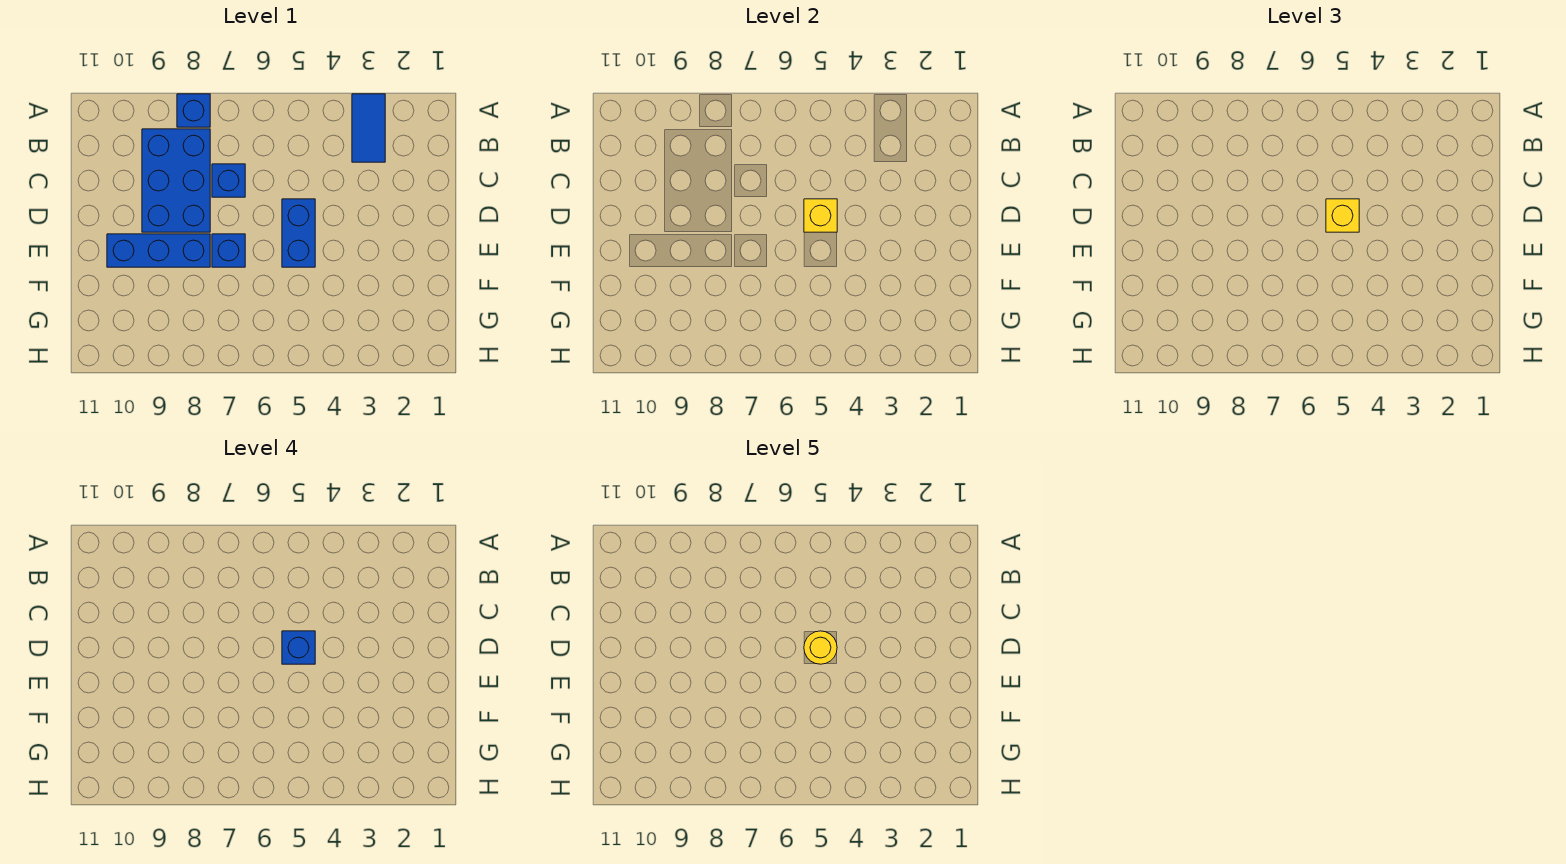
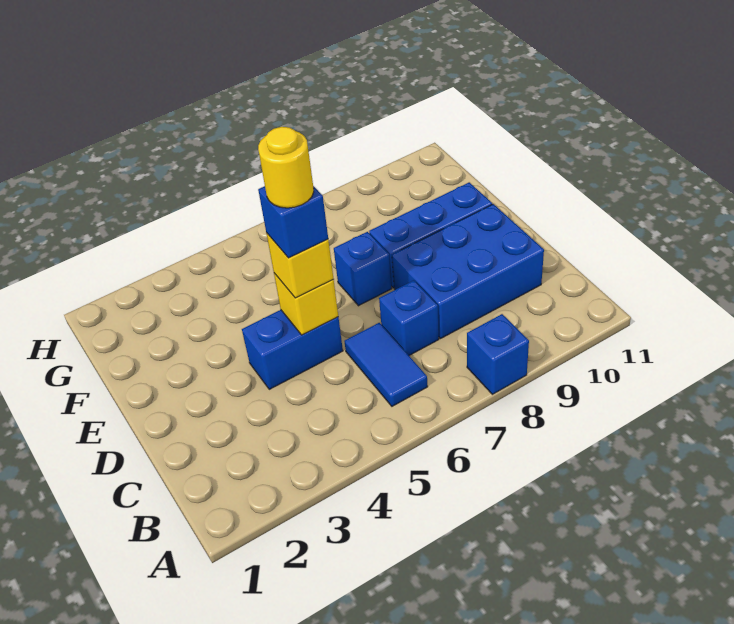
blue 1x2 tile [352,94,385,162] -> blue 1x2 tile moved to [344,323,428,406]
blue 2x3 brick [142,129,210,232] -> blue 2x3 brick turned to [392,204,544,339]
blue 1x2 brick [282,199,315,267] -> blue 1x2 brick turned to [242,310,343,389]

